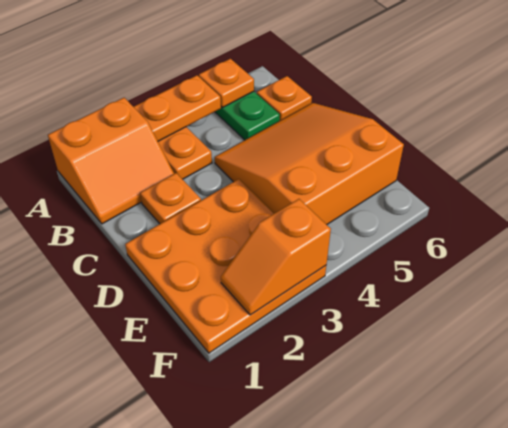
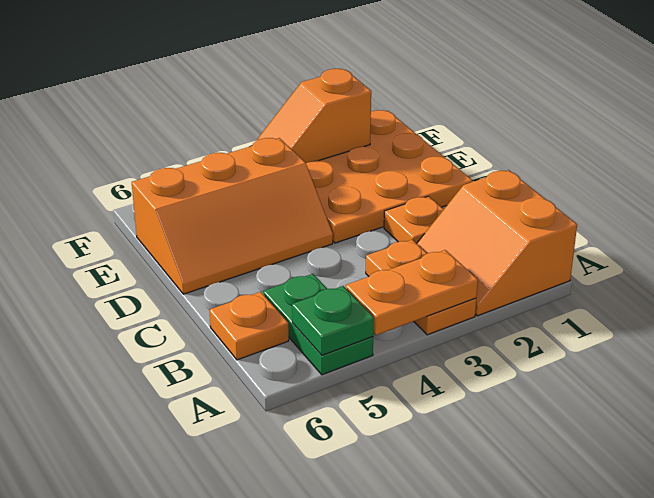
orange 2x2 slope [48,98,174,224] -> orange 2x2 slope turned to [417,170,577,316]
orange 1x1 plate [199,59,254,108] -> green 1x1 plate [292,286,374,355]
orange 3x3 slope [215,103,404,225] -> orange 2x3 slope [132,138,333,294]
orange 1x2 slope [221,199,331,315] -> orange 1x2 slope turned to [257,69,371,163]

